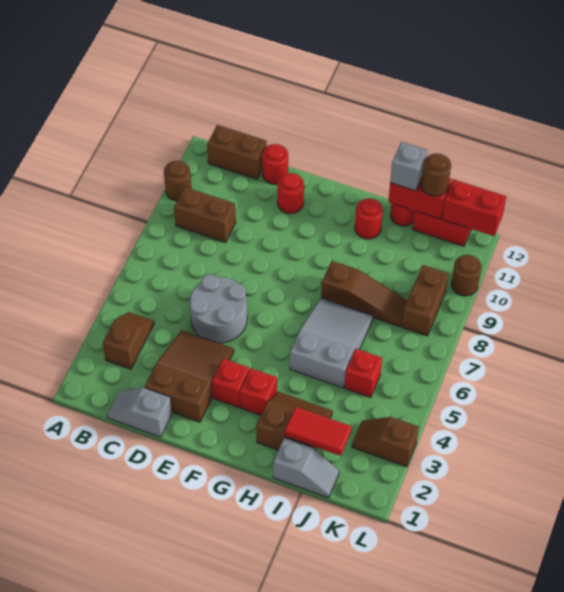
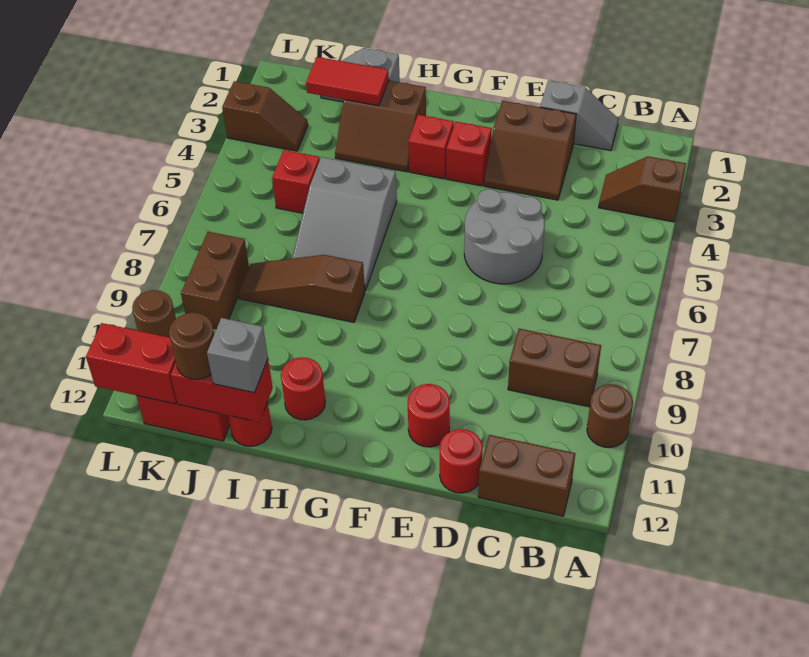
brown 1x2 slope [103,312,154,369] -> brown 1x2 slope turned to [599,156,686,222]
brown 2x3 slope [145,330,234,422] -> brown 2x2 slope [484,101,576,200]

